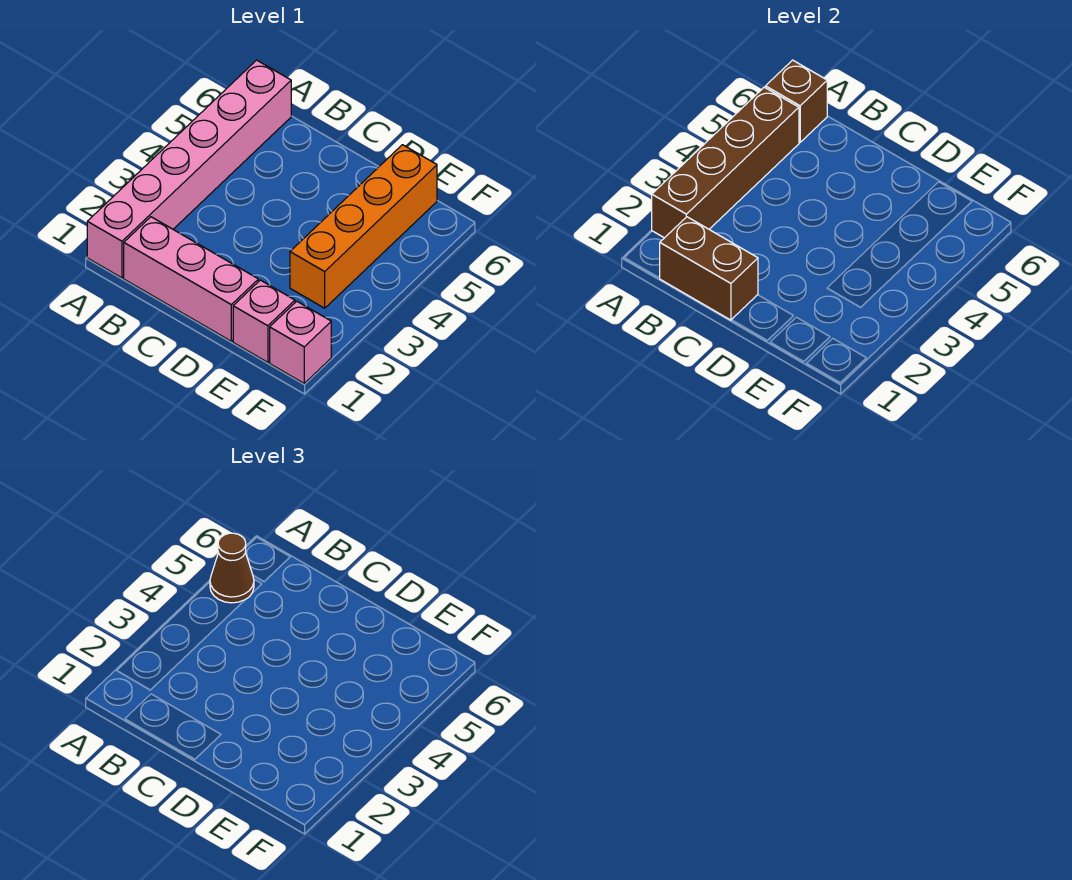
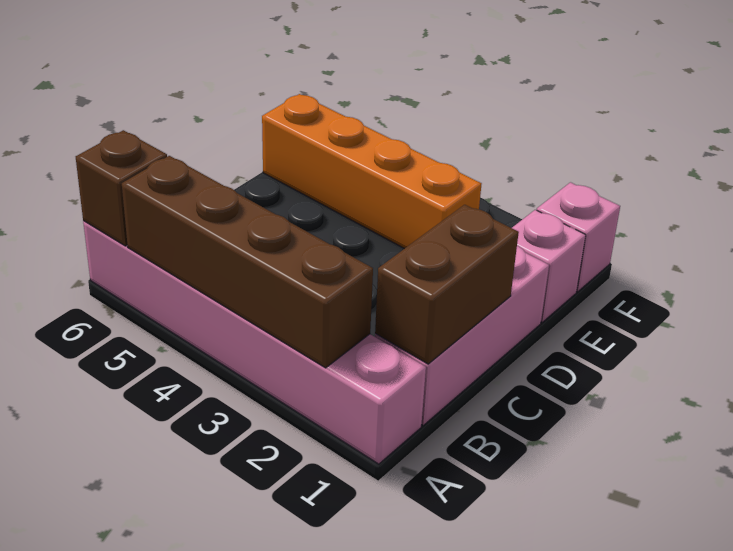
brown 1x1 cone [210,533,254,603] -> none

